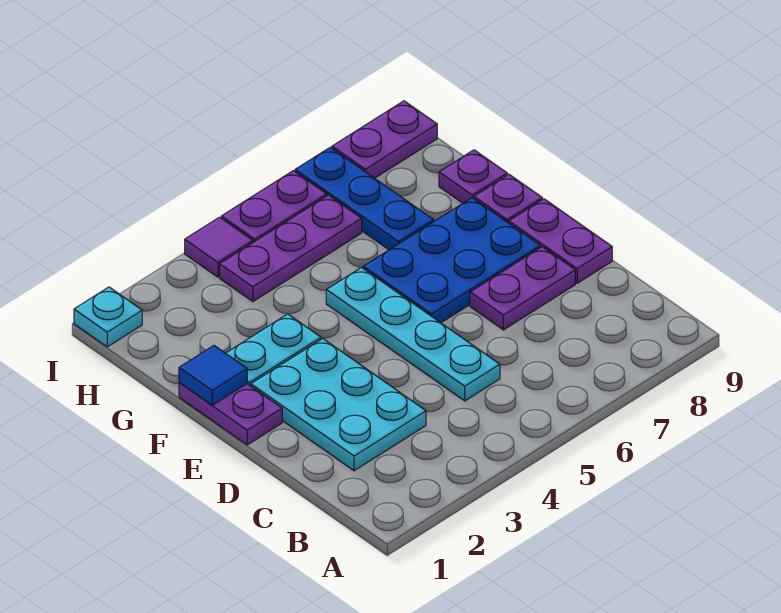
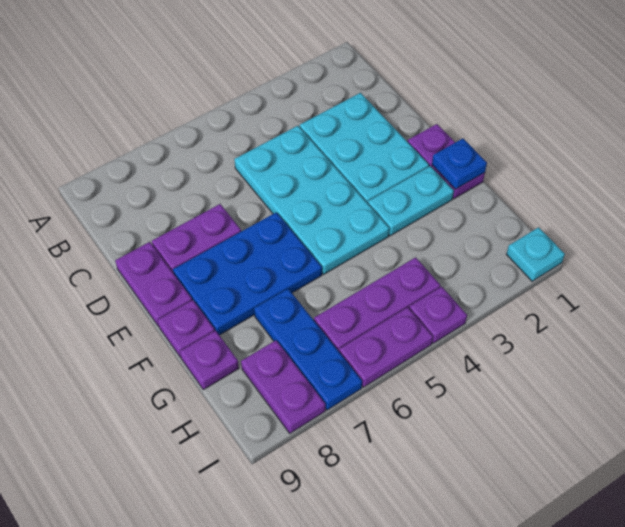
cyan 1x4 plate [326,268,500,401] -> cyan 2x4 plate [234,126,389,274]
blue 1x1 tile [179,346,247,405] -> blue 1x1 plate [432,138,487,189]
purple 1x1 tile [185,217,253,277] -> purple 1x1 plate [409,286,467,343]
purple 1x2 plate [332,101,437,178] -> purple 1x2 plate turned to [241,340,325,433]

